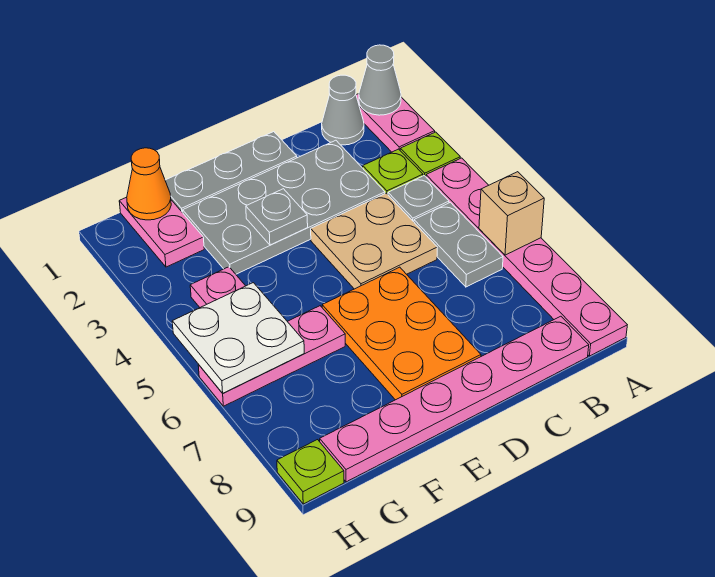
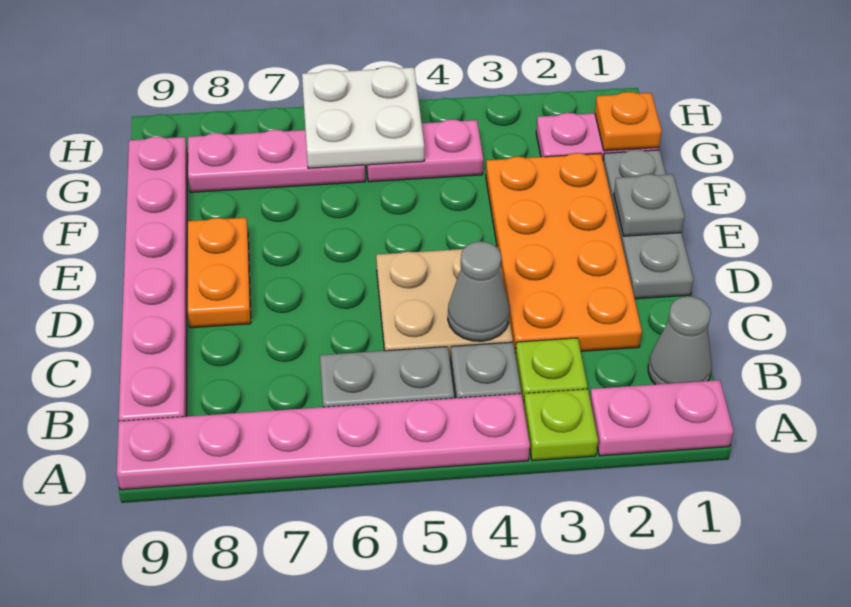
grey 1x1 cone [359,45,401,115] -> grey 1x1 cone moved to [448,242,510,341]
tan 1x1 brick [479,172,544,255] -> none
grey 2x4 plate [183,140,385,274] -> orange 2x4 plate [486,153,642,353]
orange 2x3 plate [322,267,481,400] -> orange 1x2 plate [187,218,251,328]
grey 1x1 plate [246,189,308,245] -> grey 1x1 plate moved to [614,174,684,236]
pink 1x3 plate [198,306,345,406] -> pink 1x3 plate turned to [188,130,365,192]
orange 1x1 cone [127,148,171,220] -> orange 1x1 plate [595,92,662,151]
lime 1x1 plate [277,440,344,504] -> none

